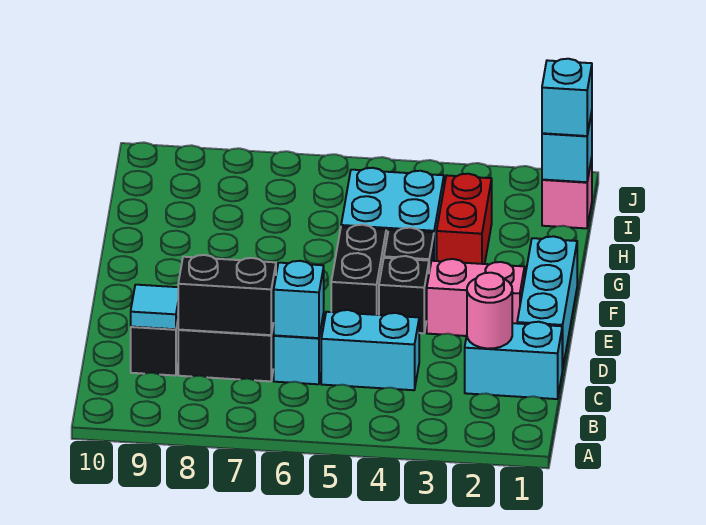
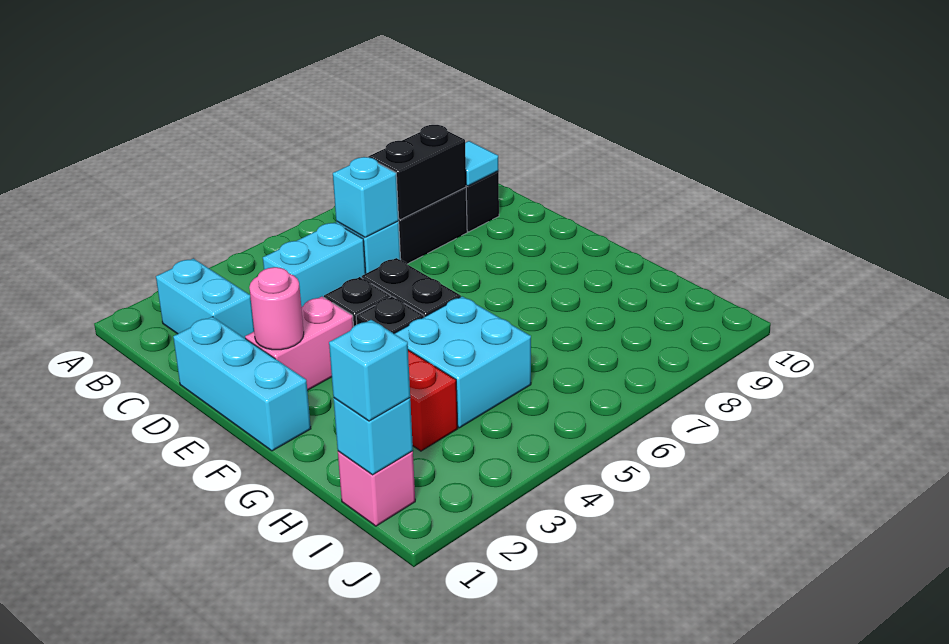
cyan 1x2 brick [465,322,562,399] -> cyan 1x2 brick turned to [156,258,254,338]
pink 1x1 round brick [467,273,512,349] -> pink 1x1 round brick moved to [249,267,304,350]

